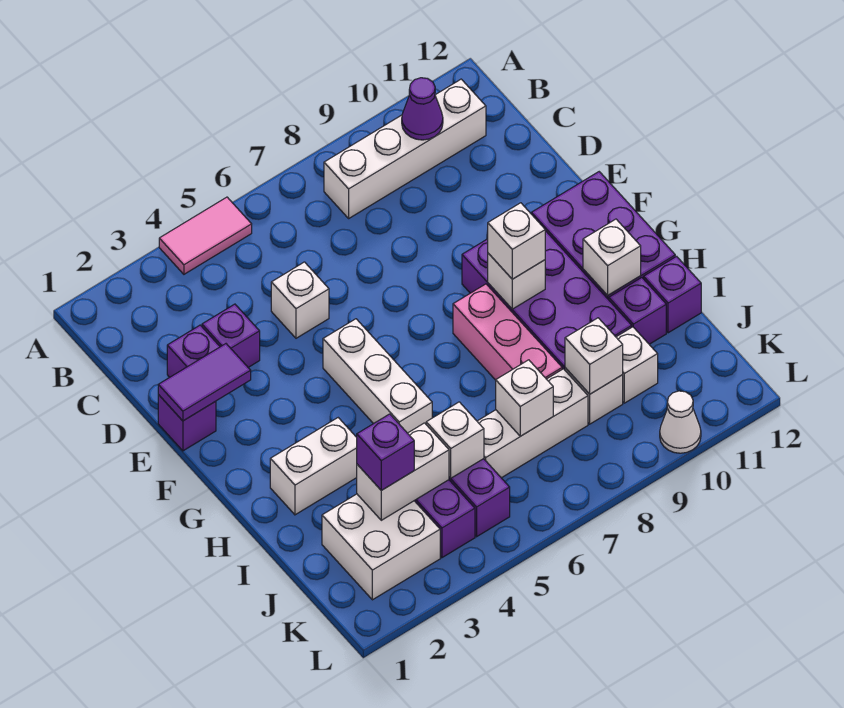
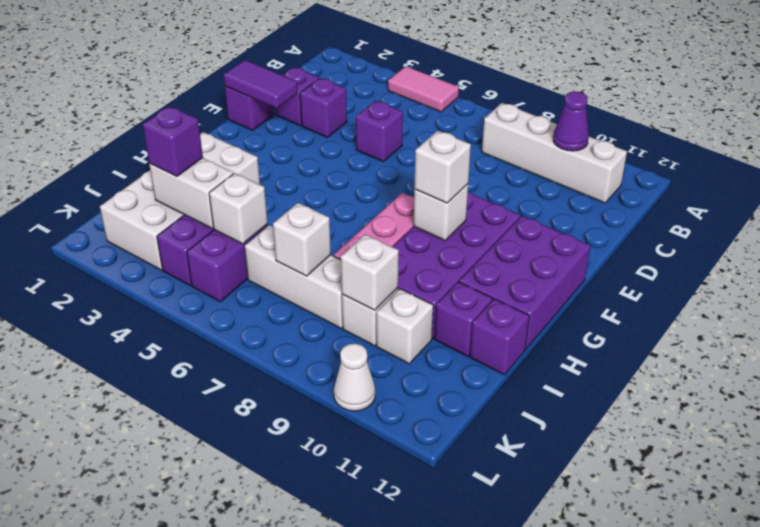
white 1x1 brick [271,262,329,338] -> purple 1x1 brick [356,101,403,162]
white 1x3 brick [323,319,432,433] -> none
white 1x1 brick [583,219,641,296] -> none

